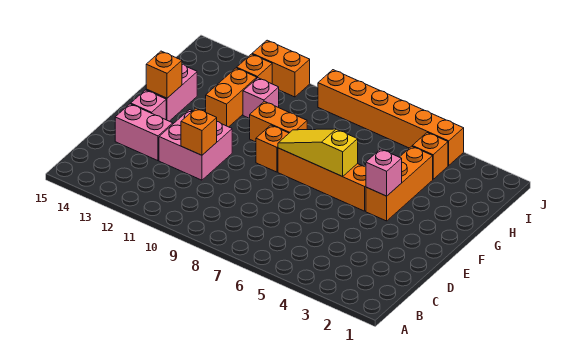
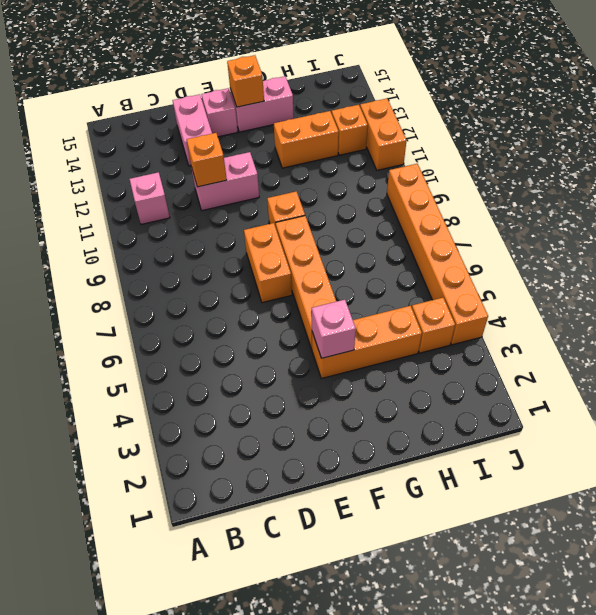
pink 2x2 brick [159,110,232,180] -> pink 1x2 brick [192,152,259,211]
yellow 1x3 slope [278,129,358,176] -> none
orange 1x2 brick [250,101,307,142] -> orange 1x2 brick moved to [244,223,292,303]
pink 1x1 brick [243,78,279,118] -> pink 1x1 brick moved to [130,172,170,225]

